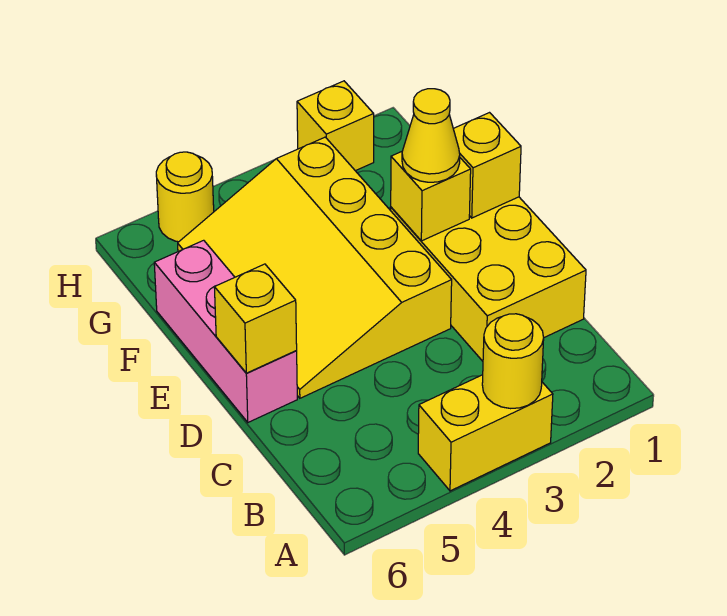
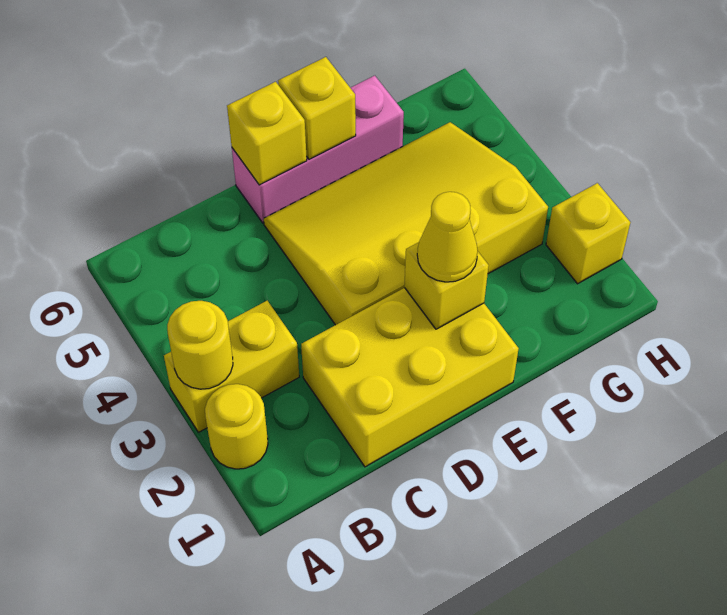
yellow 1x2 brick [418,375,553,491] -> yellow 1x2 brick turned to [164,301,299,432]
yellow 1x1 brick [453,113,521,218] -> yellow 1x1 brick moved to [278,57,356,159]
yellow 1x1 round brick [156,152,214,242] -> yellow 1x1 round brick moved to [205,384,268,469]

